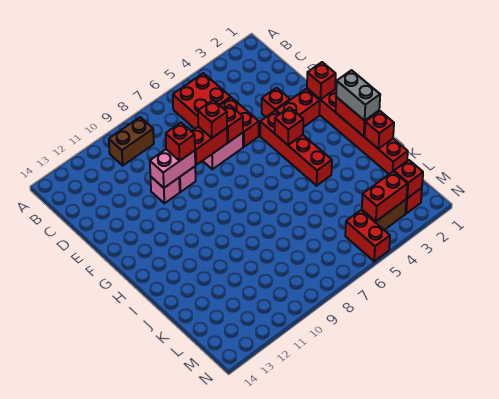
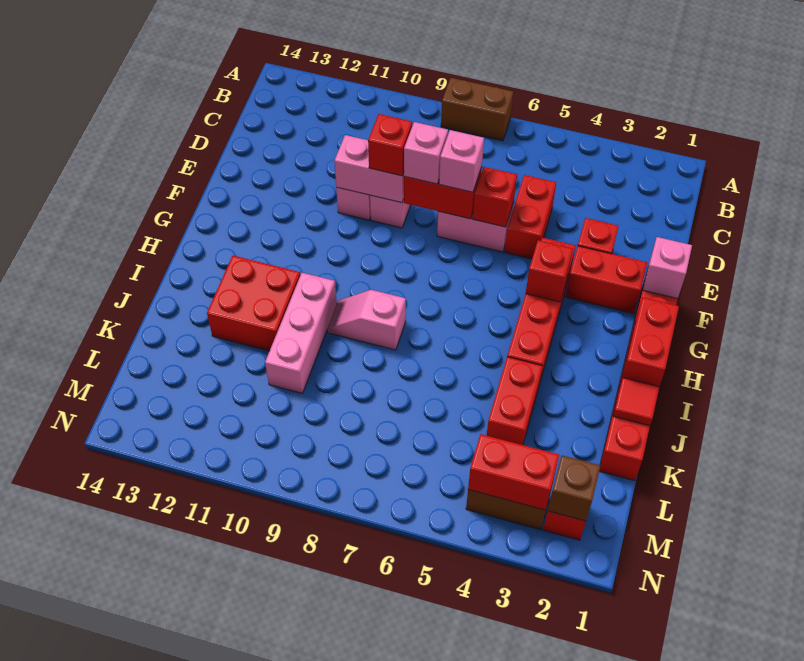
red 2x2 brick [173,73,231,129] -> red 2x2 brick moved to [207,256,300,351]
brown 1x2 brick [109,117,154,165] -> brown 1x2 brick moved to [441,78,513,141]
red 1x1 brick [198,100,227,138] -> pink 1x1 brick [439,130,484,192]
none -> pink 1x1 brick [404,122,448,184]
red 1x1 brick [307,62,336,100] -> pink 1x1 brick [643,237,692,299]
grey 1x2 brick [336,70,380,121] -> none
none -> pink 1x2 slope [327,290,406,350]
none -> pink 1x3 brick [265,273,337,393]
red 1x1 brick [365,111,394,149] -> red 1x1 tile [613,378,659,426]
red 1x1 brick [394,160,423,198] -> brown 1x1 brick [548,455,601,521]
red 1x2 brick [345,210,390,261] -> red 1x2 brick moved to [487,357,543,445]

